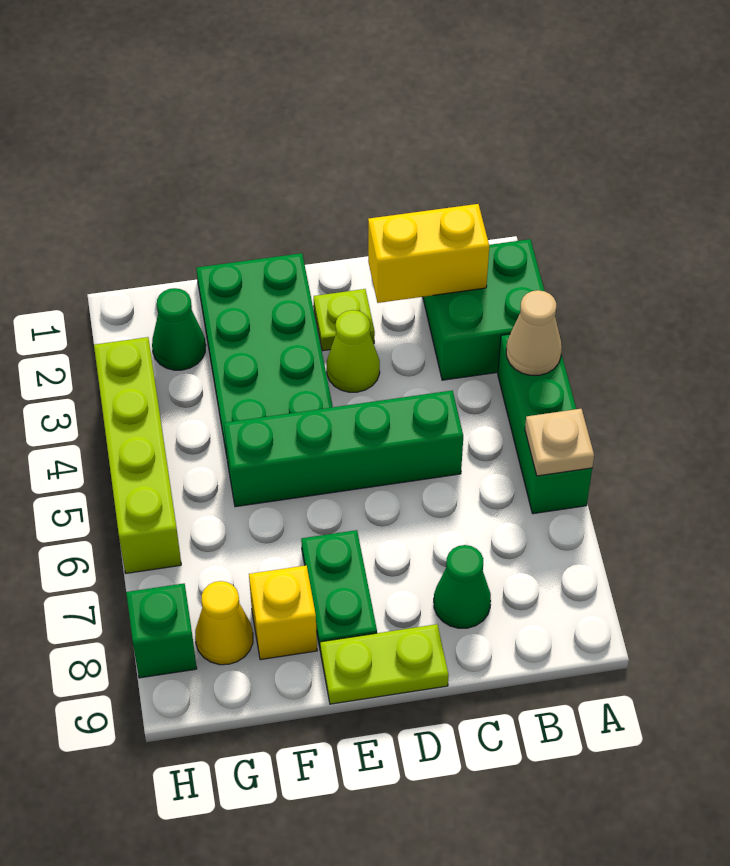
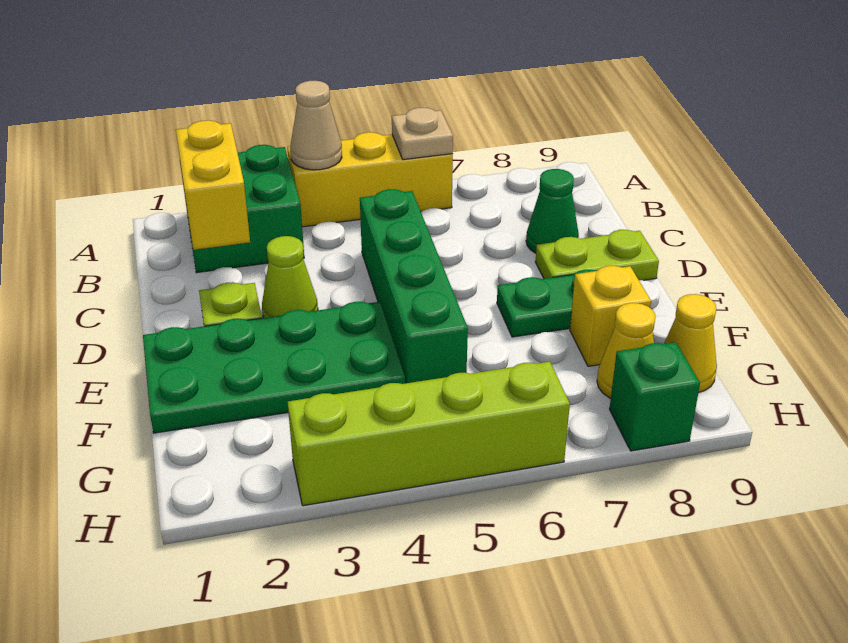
green 1x3 brick [498,334,592,514] -> yellow 1x3 brick [287,132,453,227]
lime 1x2 plate [320,624,449,704] -> lime 1x2 plate turned to [535,229,659,280]
green 1x1 cone [152,288,206,370] -> none
none -> yellow 1x1 cone [664,294,717,392]

